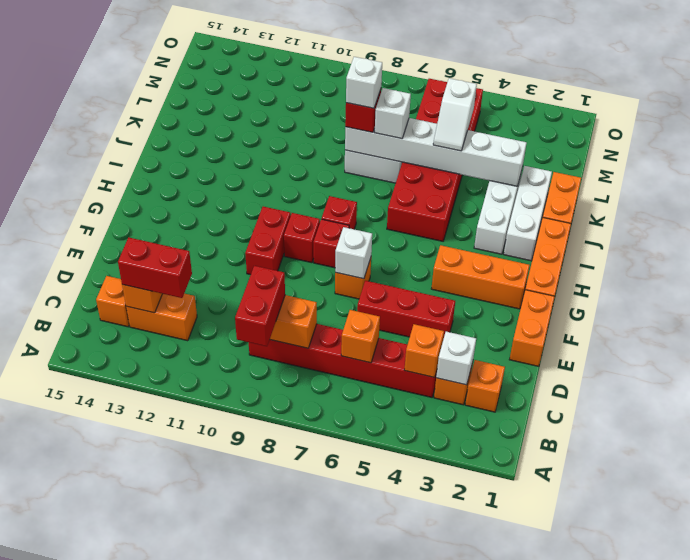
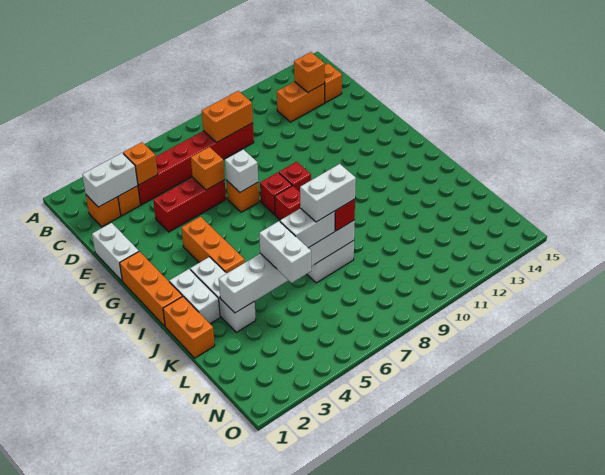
red 1x2 brick [235,266,285,346] -> none
white 1x1 brick [436,332,476,385] -> white 1x2 brick [82,153,138,207]
orange 1x1 brick [341,310,380,363] -> orange 1x1 brick moved to [191,147,225,190]
red 1x2 brick [118,237,192,298] -> none
orange 1x2 brick [509,290,555,366] -> white 1x2 brick [92,223,139,281]
red 1x2 brick [245,207,291,275] -> none
orange 1x3 brick [431,245,529,309] -> orange 1x3 brick turned to [182,217,244,273]
white 1x3 brick [504,166,552,261] -> white 1x2 brick [169,269,220,324]
red 2x6 brick [387,79,483,241] -> none
white 1x2 slope [433,78,477,151] -> white 1x2 brick [259,221,311,283]
white 1x1 brick [375,88,411,139] -> white 1x2 brick [280,208,335,248]
white 1x1 brick [346,57,382,108] -> white 1x2 brick [300,164,356,222]

